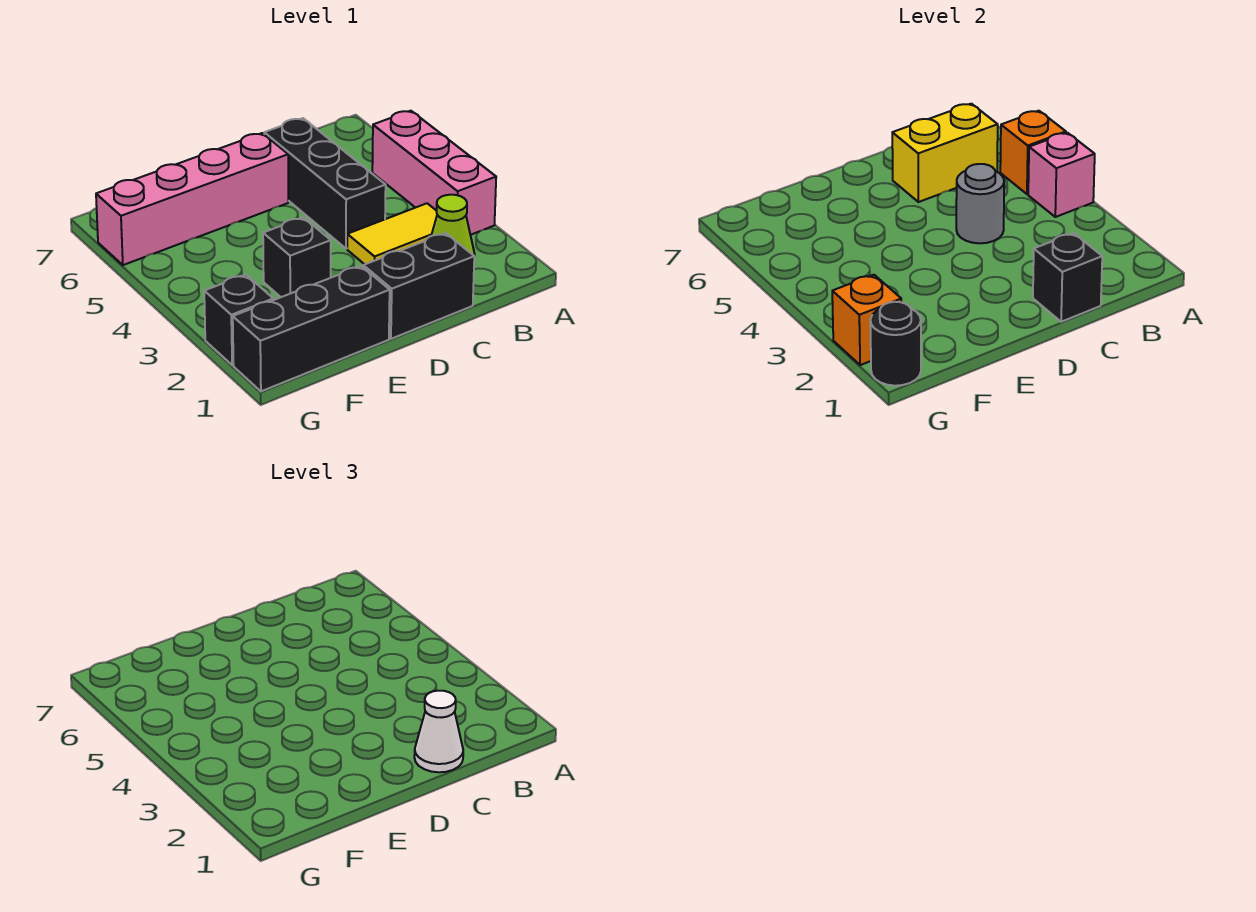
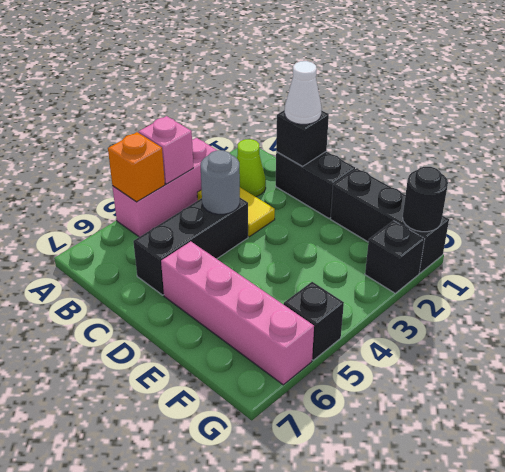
yellow 1x2 brick [892,104,998,202] -> none
black 1x1 brick [263,217,331,297] -> black 1x1 brick moved to [284,282,344,360]
orange 1x1 brick [832,275,901,365] -> none

